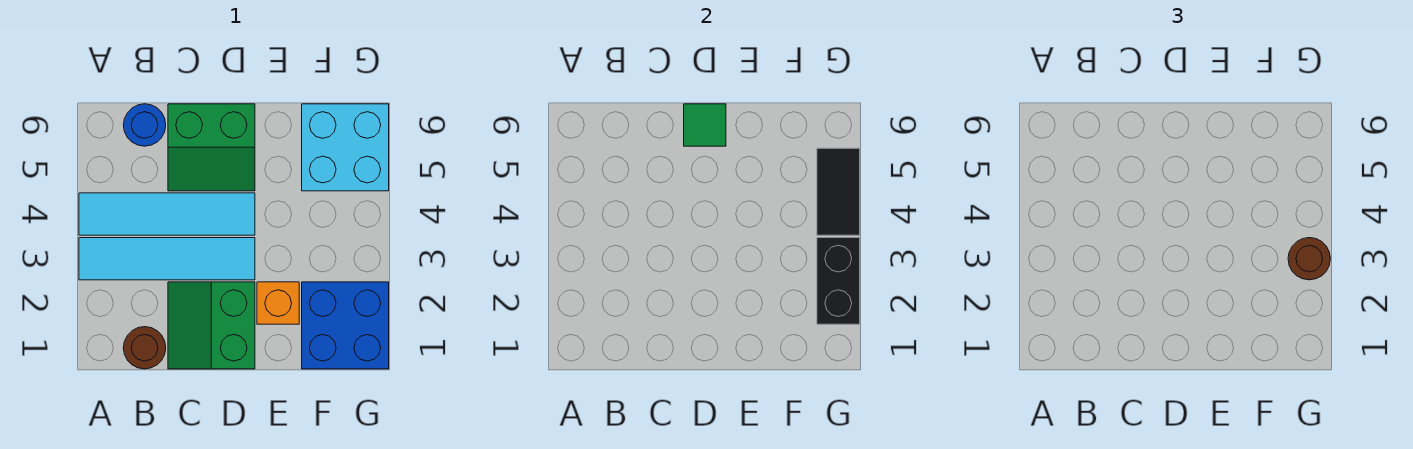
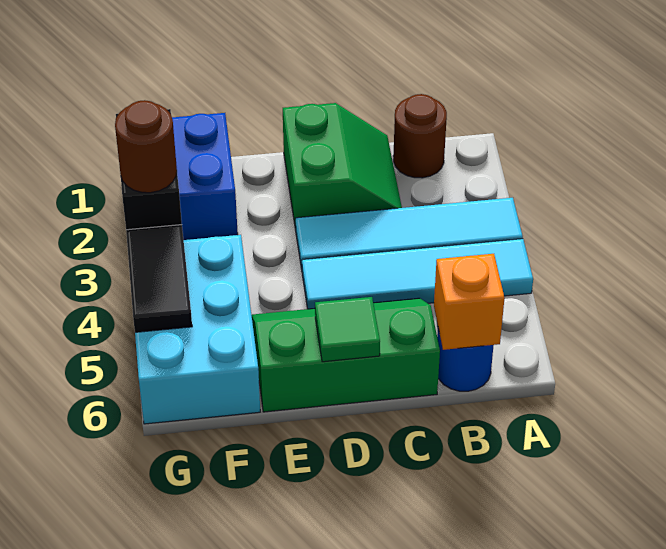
green 2x2 slope [168,104,255,191] -> green 2x3 slope [252,298,440,412]
orange 1x1 brick [257,282,299,324] -> orange 1x1 brick moved to [434,254,504,350]
cyan 2x2 brick [302,104,389,191] -> cyan 2x3 brick [135,235,260,424]

